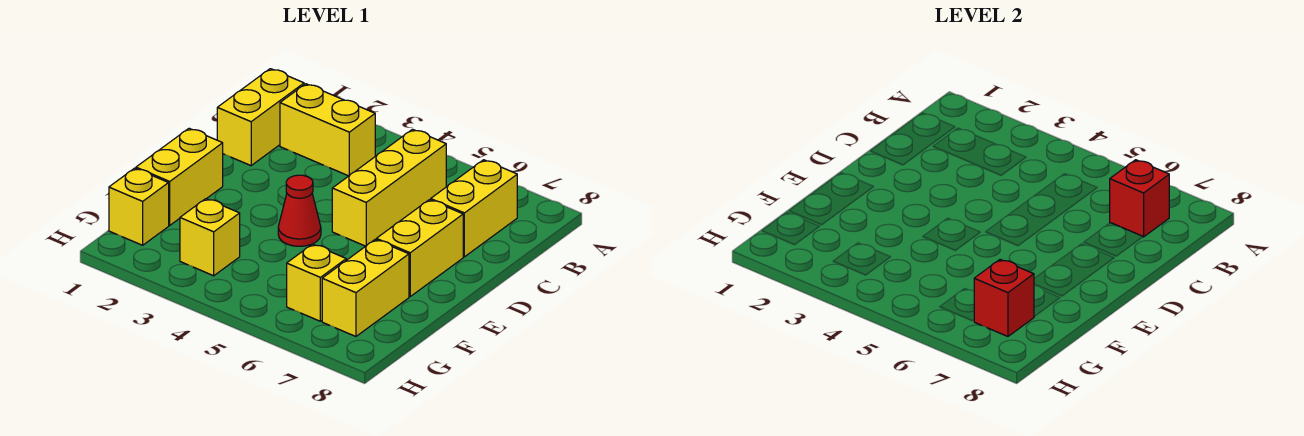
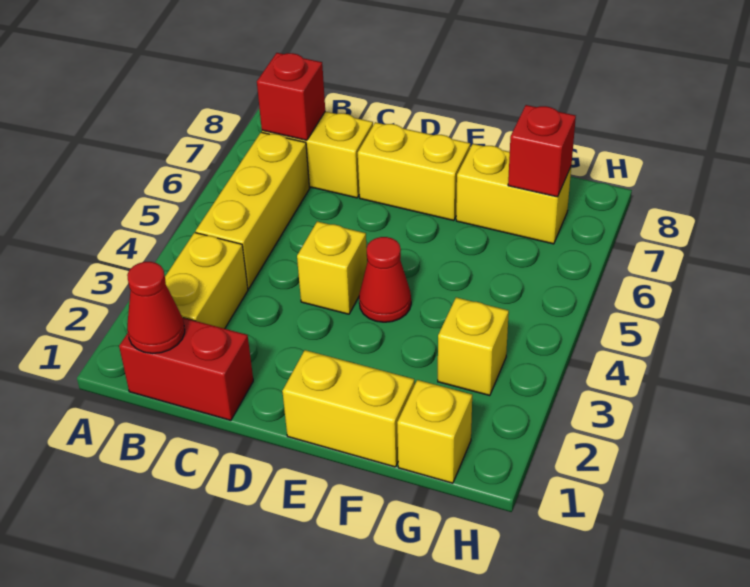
yellow 1x2 brick [217,69,304,166] -> red 1x2 brick [119,318,253,420]
none -> red 1x1 cone [127,262,185,354]
yellow 1x3 brick [332,129,446,246] -> yellow 1x3 brick turned to [196,132,310,289]
yellow 1x1 brick [287,244,346,321] -> yellow 1x1 brick moved to [297,221,367,314]

